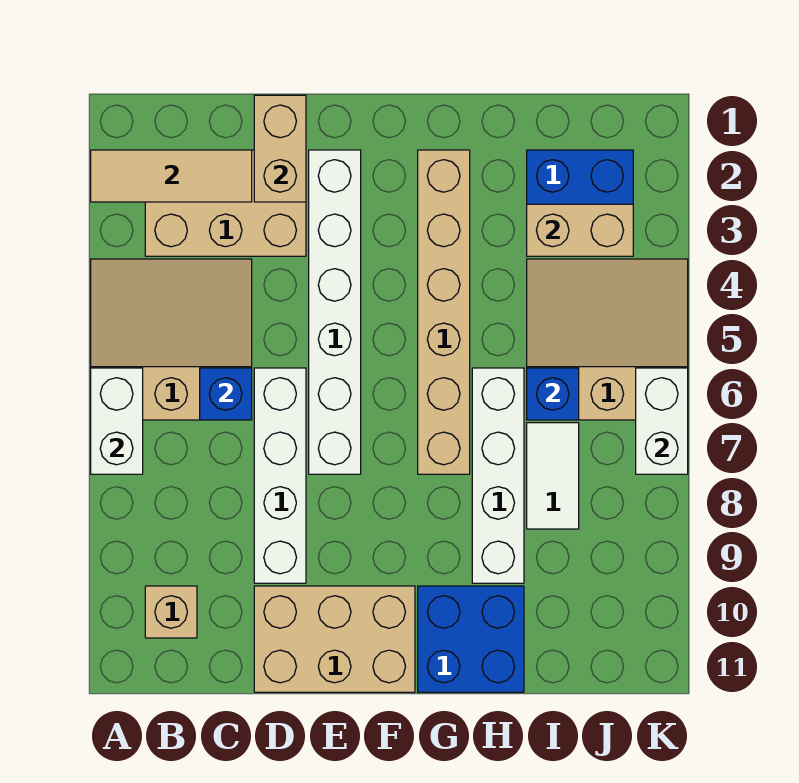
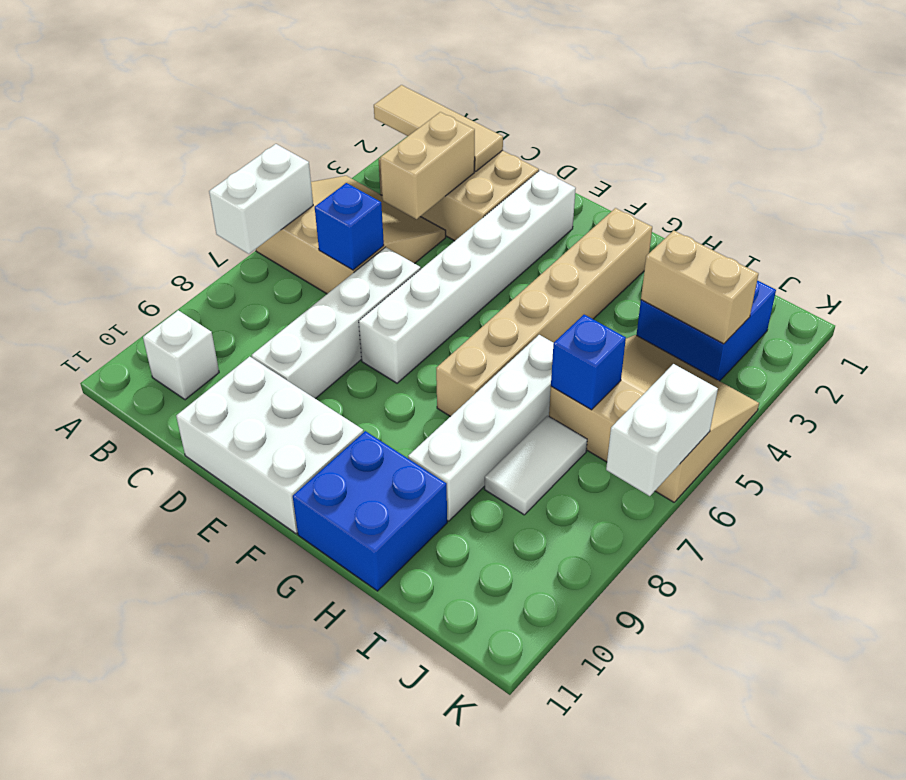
tan 1x1 brick [145,586,197,638] -> white 1x1 brick [143,310,219,400]
tan 1x2 brick [254,95,306,202] -> tan 1x2 brick moved to [380,112,475,219]
tan 2x3 brick [254,586,415,692] -> white 2x3 brick [176,357,364,534]

